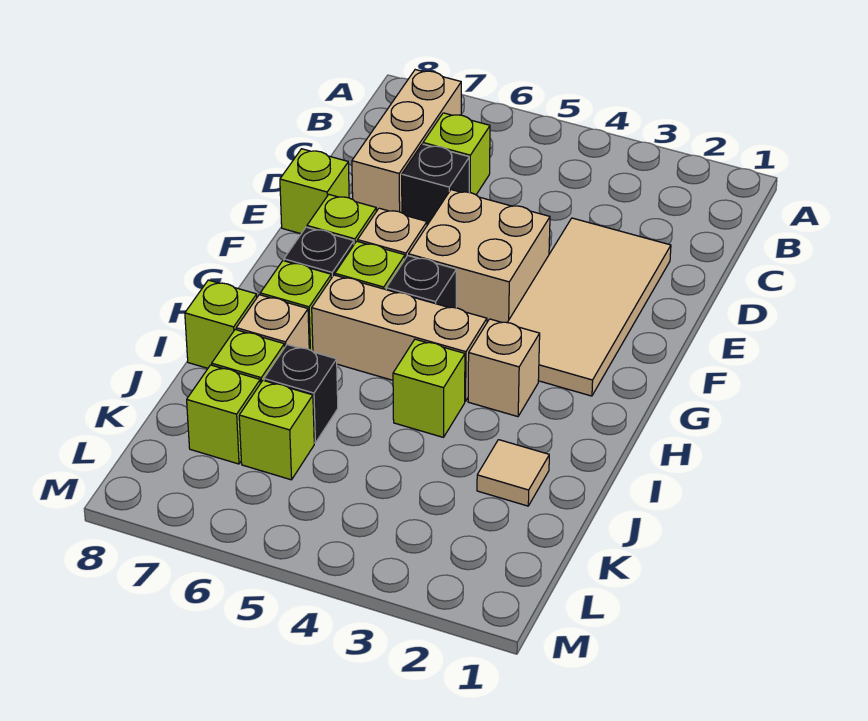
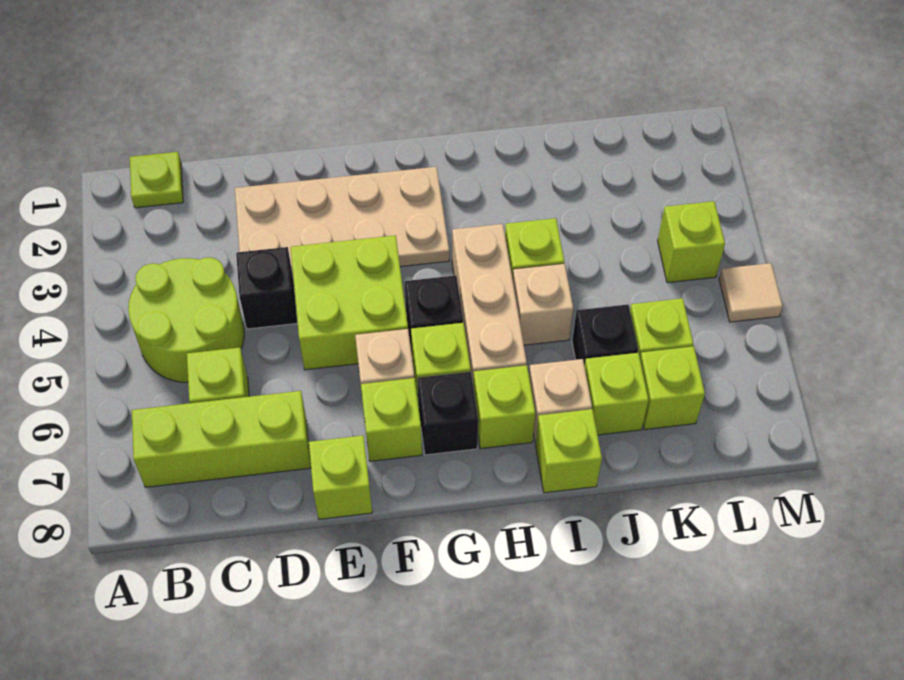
none -> lime 1x1 plate [130,152,183,208]
none -> lime 2x2 round brick [128,257,244,383]
tan 1x3 brick [352,70,461,213] -> lime 1x3 brick [132,391,311,487]
tan 2x4 tile [507,218,671,396] -> tan 2x4 plate [235,167,449,274]
black 1x1 brick [402,144,469,225] -> black 1x1 brick moved to [236,247,297,329]
tan 2x2 brick [409,190,550,323] -> lime 2x2 brick [291,235,408,370]
tan 1x1 brick [468,319,540,417] -> tan 1x1 brick moved to [513,264,573,345]
tan 1x1 tile [477,440,549,506] -> tan 1x1 tile moved to [719,263,783,322]
none -> lime 1x1 brick [658,201,725,283]

